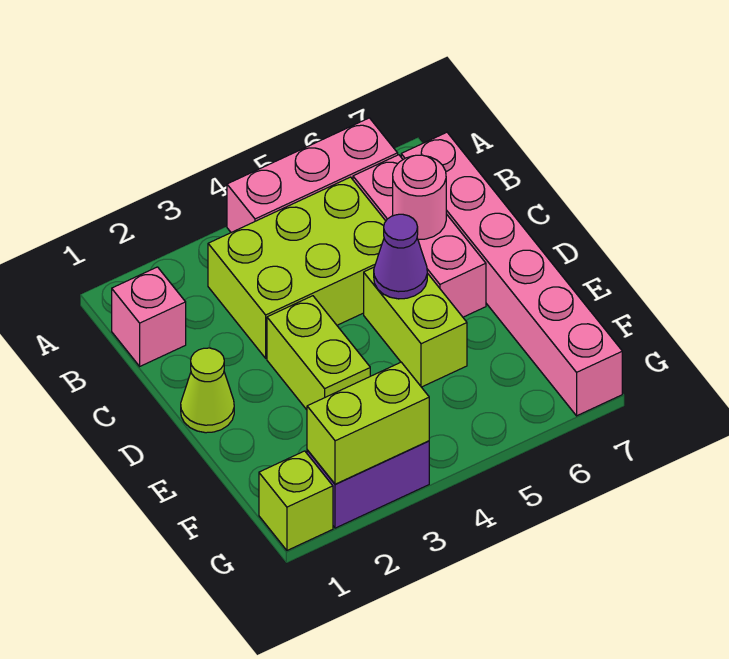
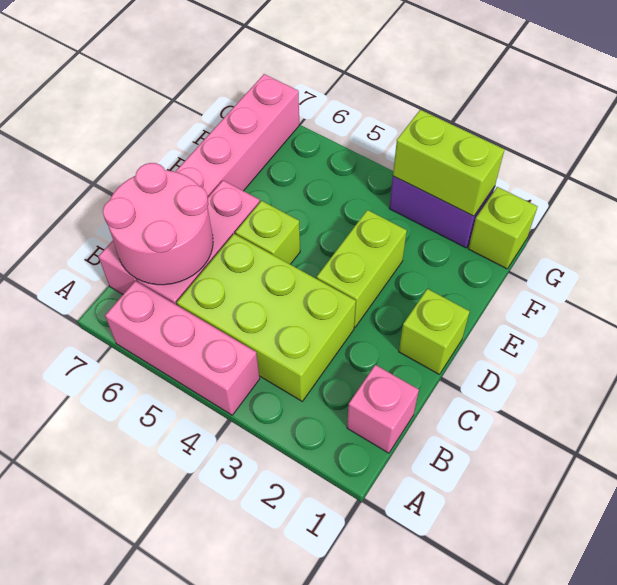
pink 1x1 round brick [393,155,446,240] -> pink 2x2 round brick [103,163,213,285]
lime 1x1 cone [181,348,234,433] -> lime 1x1 brick [399,289,470,374]
lime 1x2 brick [364,267,467,387] -> lime 1x1 brick [235,201,300,264]
purple 1x1 cone [374,214,427,299] -> none

